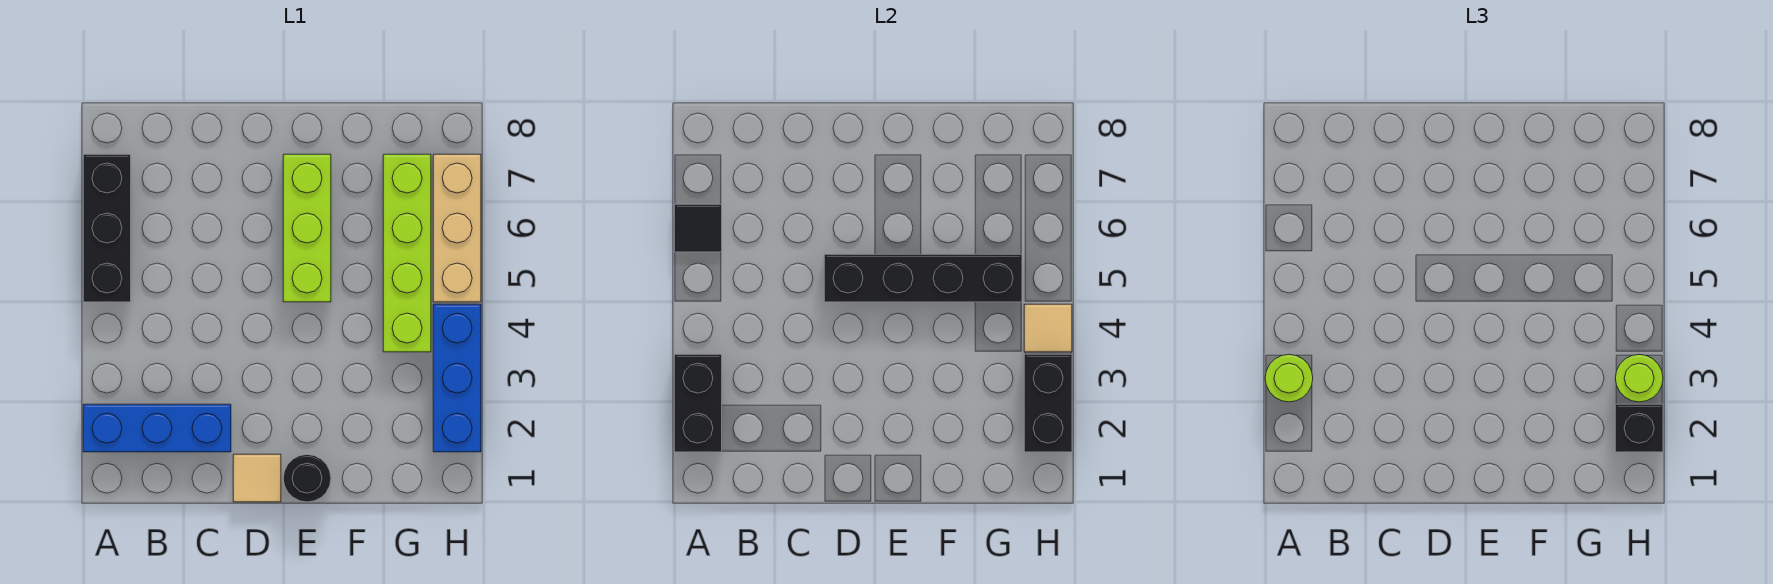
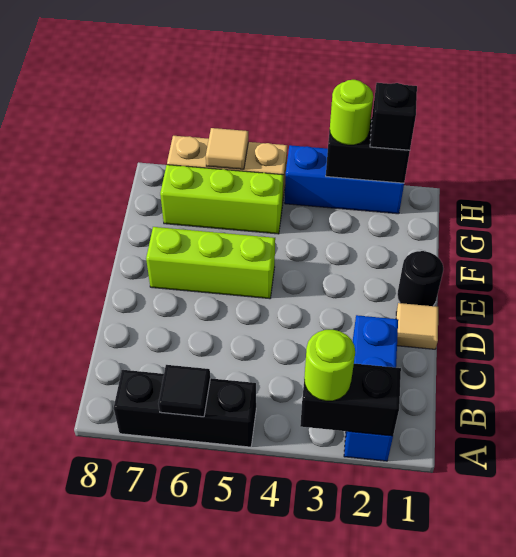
black 1x4 brick [824,254,1022,302] -> none
lime 1x4 brick [383,154,431,352] -> lime 1x3 brick [160,165,283,234]
tan 1x1 tile [1024,304,1072,352] -> tan 1x1 tile moved to [206,128,248,169]

